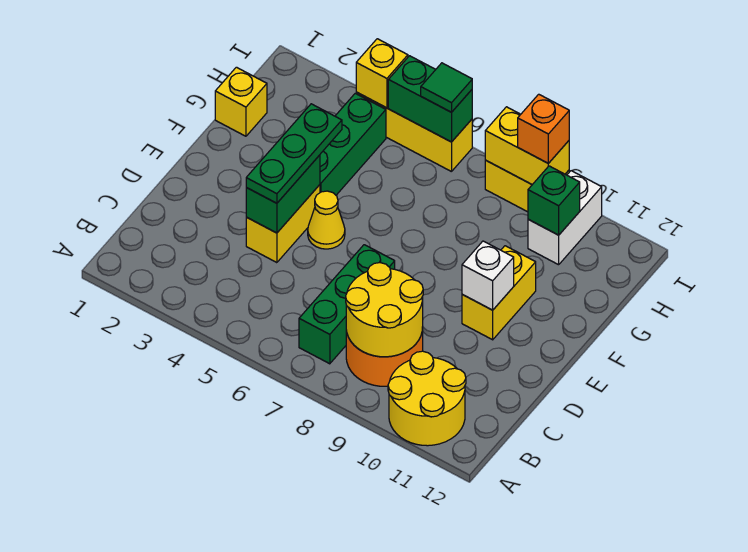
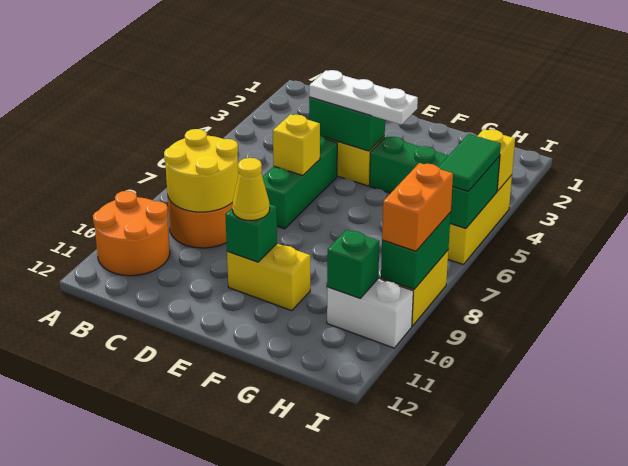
yellow 2x2 round brick [388,351,466,446] -> orange 2x2 round brick [93,191,170,276]
green 1x3 brick [299,245,395,364] -> green 1x3 brick turned to [263,135,337,229]
green 1x3 plate [246,104,342,203] -> white 1x3 plate [309,70,418,125]
yellow 1x1 cone [308,191,345,249] -> yellow 1x1 cone moved to [232,158,270,220]
white 1x1 brick [462,241,514,310] -> green 1x1 brick [225,204,277,262]
yellow 1x1 brick [215,67,267,136] -> yellow 1x1 brick moved to [273,114,320,176]
green 1x1 tile [421,63,472,112] -> green 1x2 tile [438,134,501,191]
yellow 1x2 brick [485,107,569,185] -> green 1x2 brick [381,212,451,289]
orange 1x1 brick [518,94,569,163] -> orange 1x2 brick [382,163,453,251]

